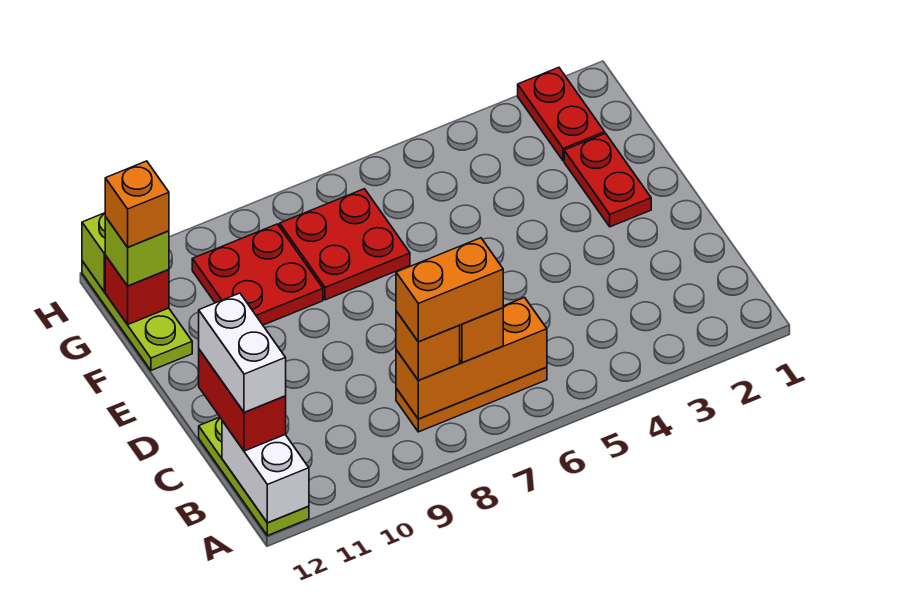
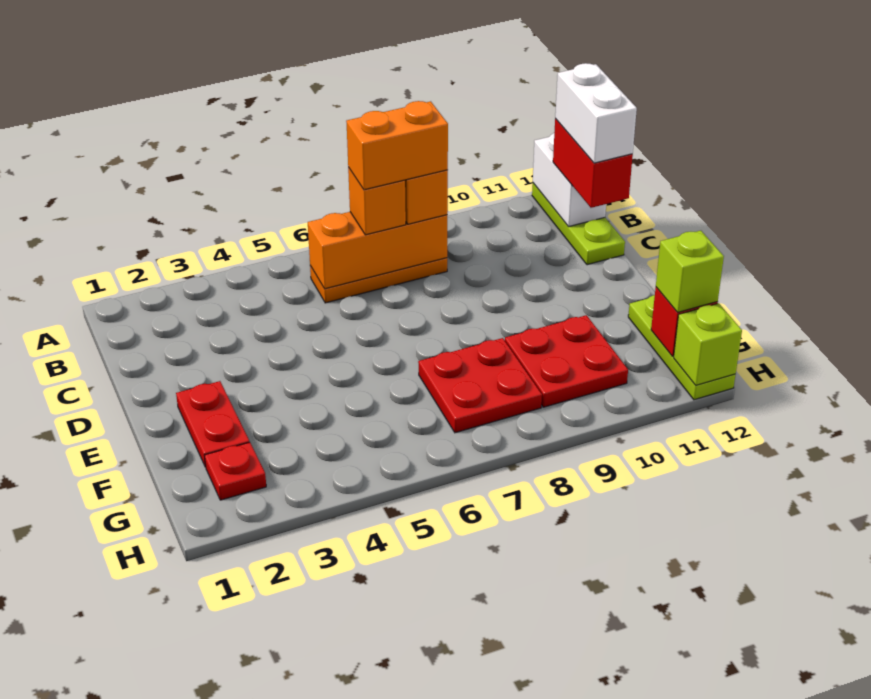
red 1x2 plate [518,67,605,161] -> red 1x1 plate [204,442,266,500]
orange 1x1 brick [105,161,169,247] -> none

